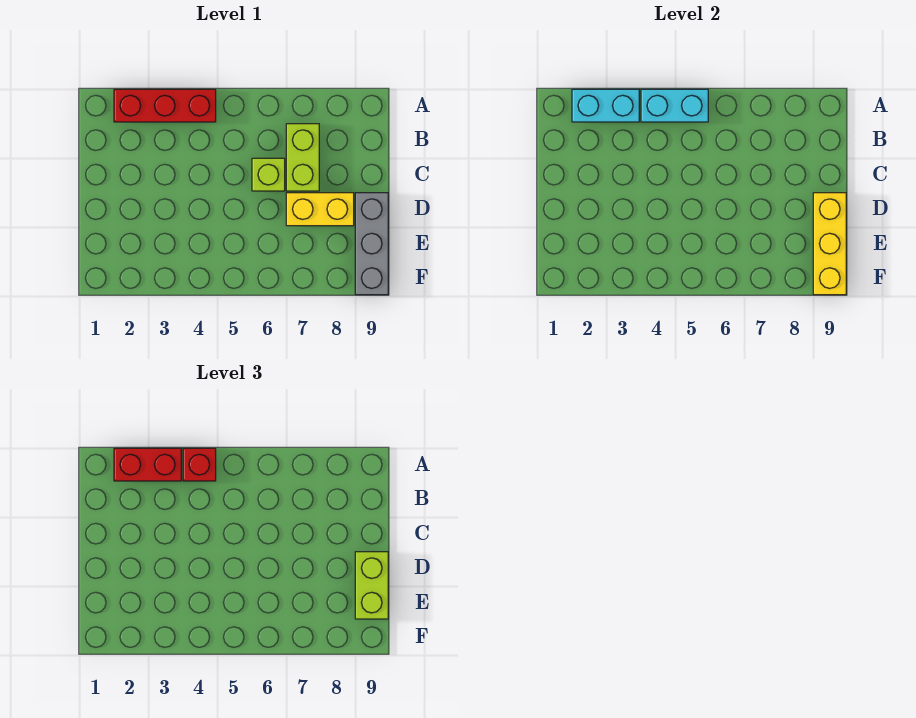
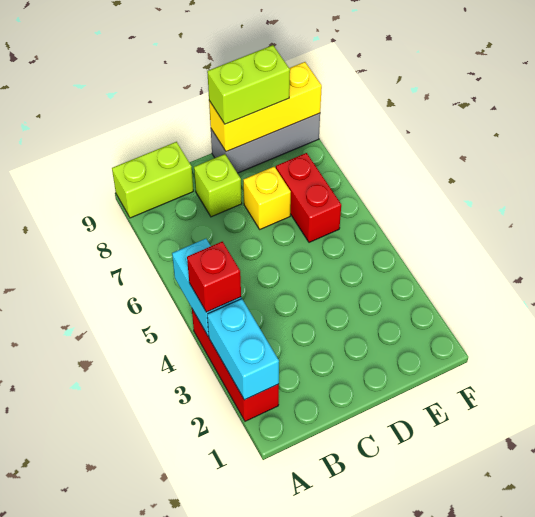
red 1x2 brick [114,448,181,481] -> red 1x2 brick moved to [276,153,341,242]
lime 1x2 brick [286,124,319,191] -> lime 1x2 brick moved to [112,142,193,218]
lime 1x1 brick [252,158,285,191] -> lime 1x1 brick moved to [194,154,242,217]
yellow 1x2 brick [286,193,354,226] -> yellow 1x1 brick [243,167,291,229]

